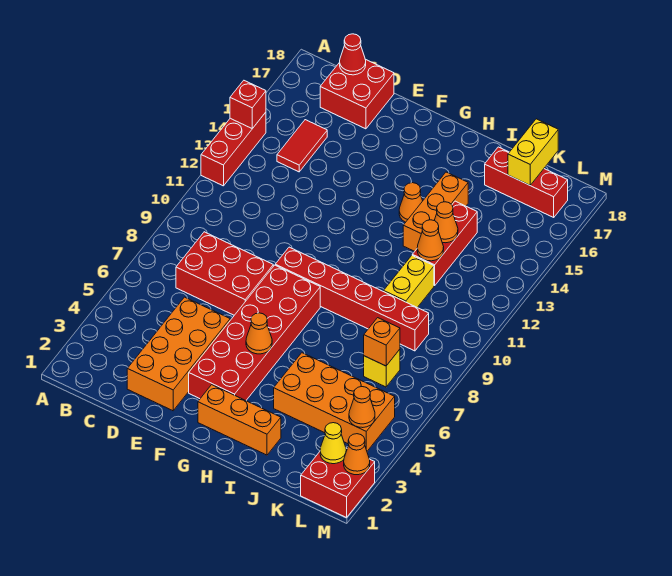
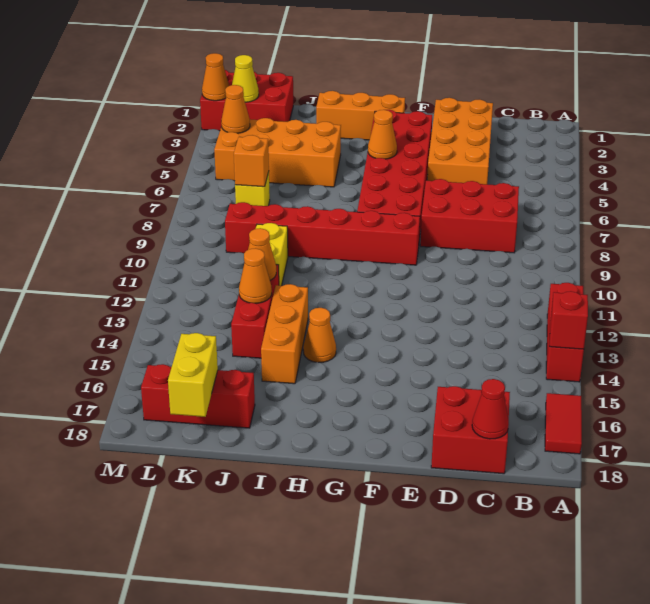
red 1x2 tile [277,120,327,172] -> red 1x2 tile moved to [545,393,582,454]
red 2x2 brick [301,448,375,518] -> red 2x3 brick [200,70,293,131]

